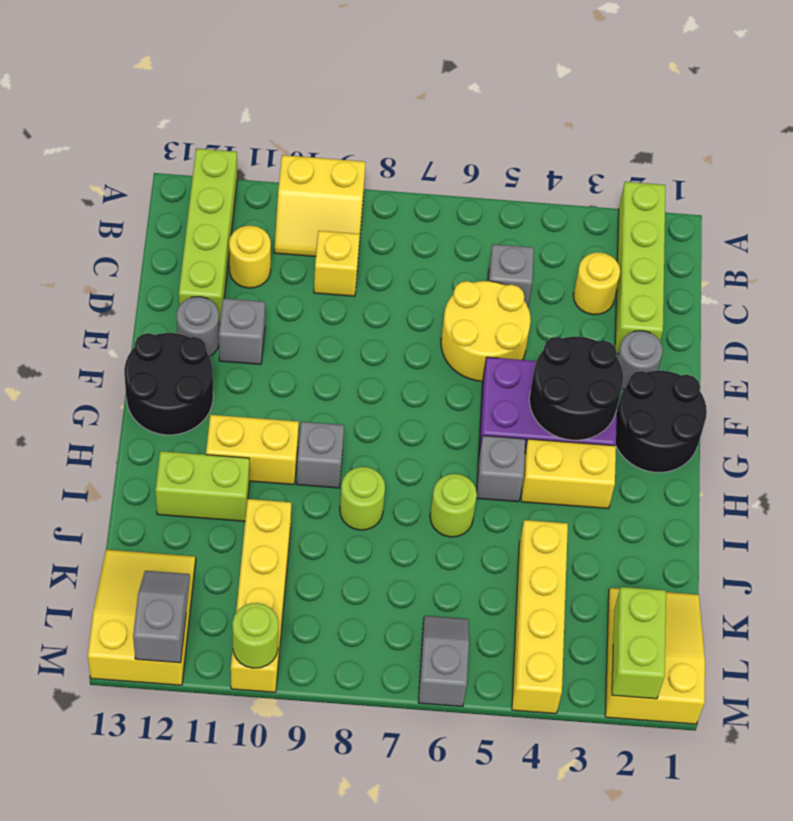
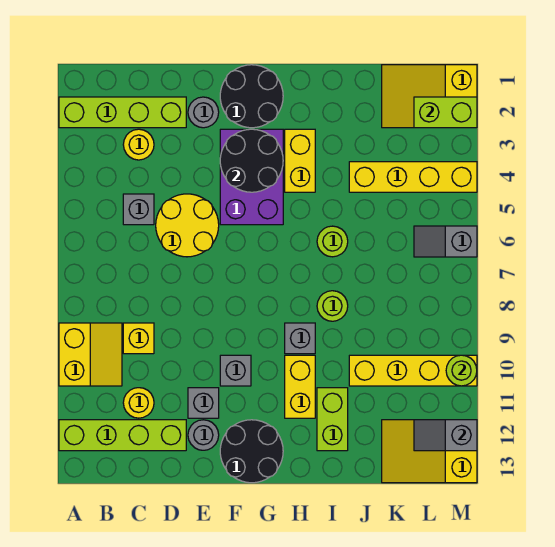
grey 1x1 brick [476,436,525,502] -> grey 1x1 brick moved to [220,355,251,386]

